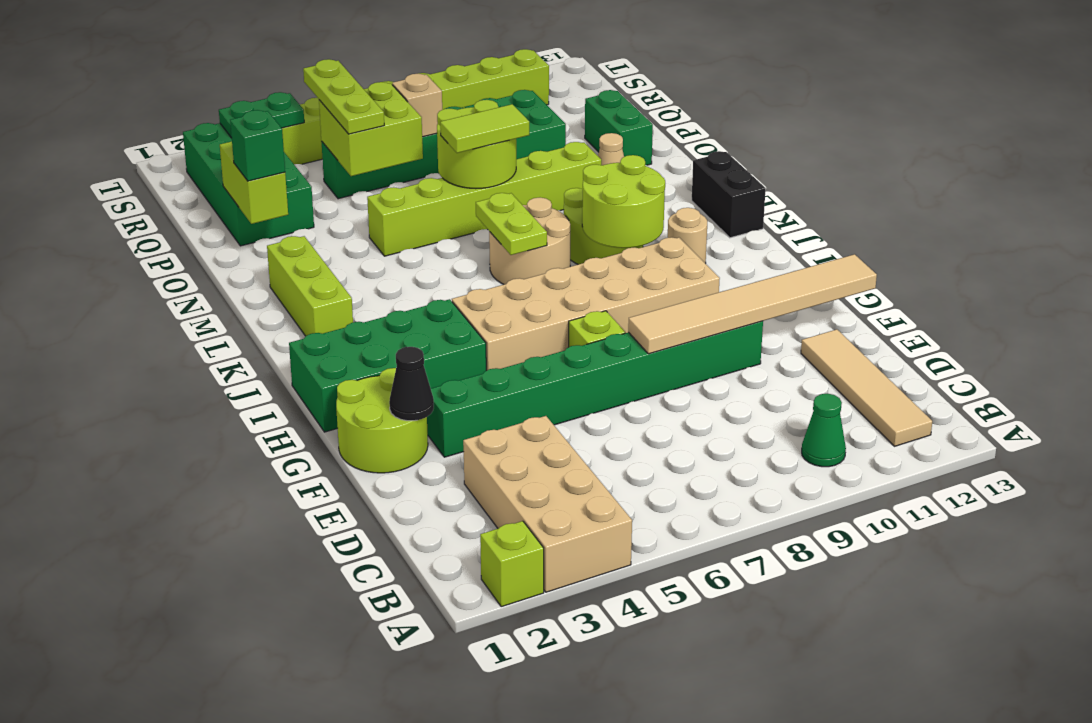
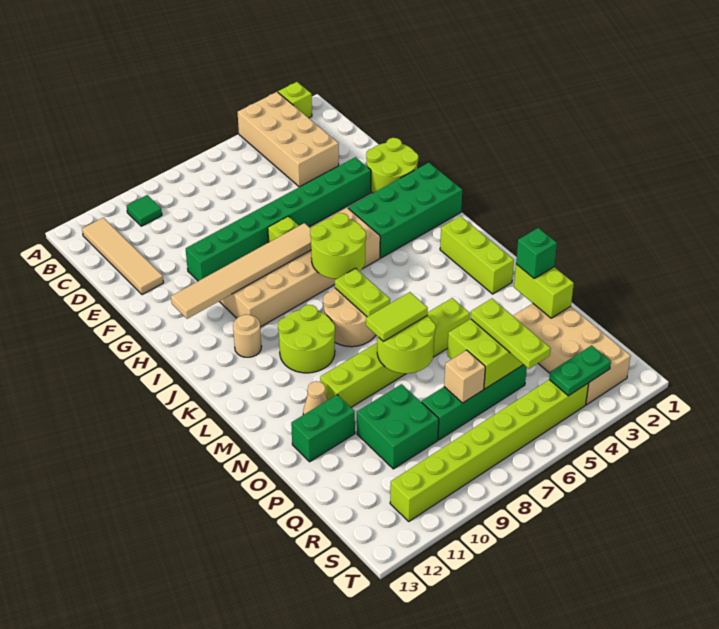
green 1x1 cone [802,394,846,467] -> green 1x1 tile [127,195,162,226]
black 1x1 cone [389,347,434,421] -> none
tan 1x6 tile [628,254,877,354] -> tan 1x6 tile moved to [171,223,311,319]
lime 2x2 round brick [582,155,665,248] -> lime 2x2 round brick moved to [310,213,366,279]
black 1x2 brick [692,151,766,238] -> none
green 1x2 brick [585,90,653,165] -> green 1x2 brick turned to [291,395,355,462]
green 2x4 brick [183,123,314,246] -> tan 2x4 brick [513,304,631,405]

